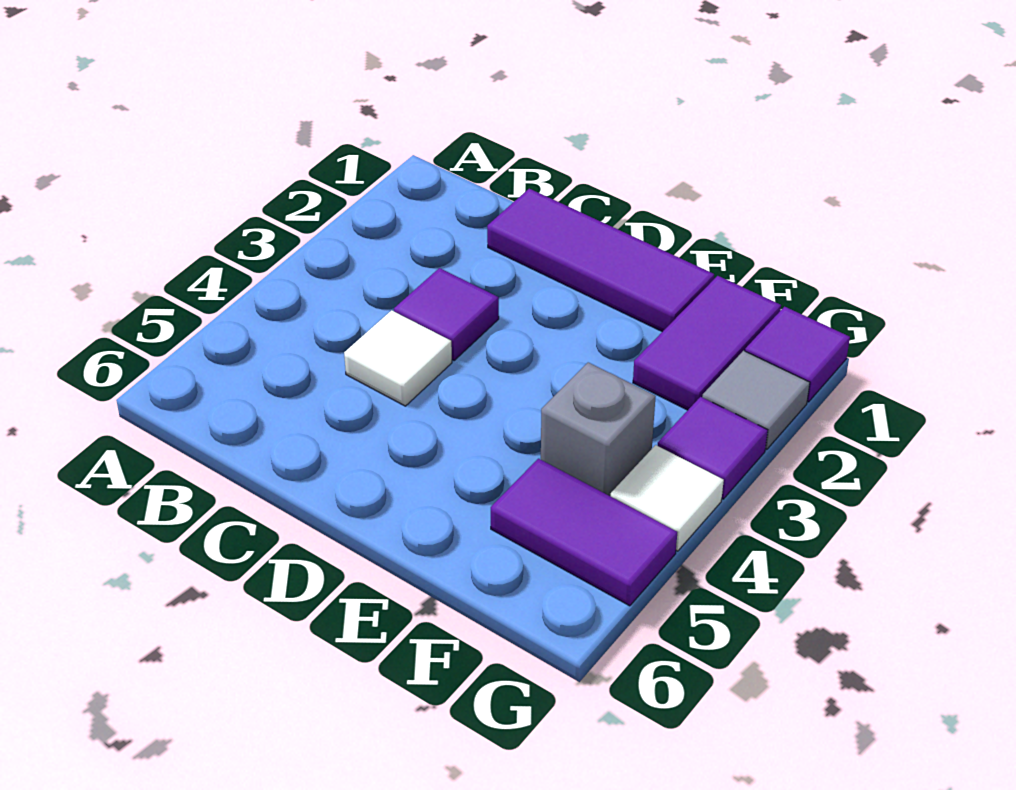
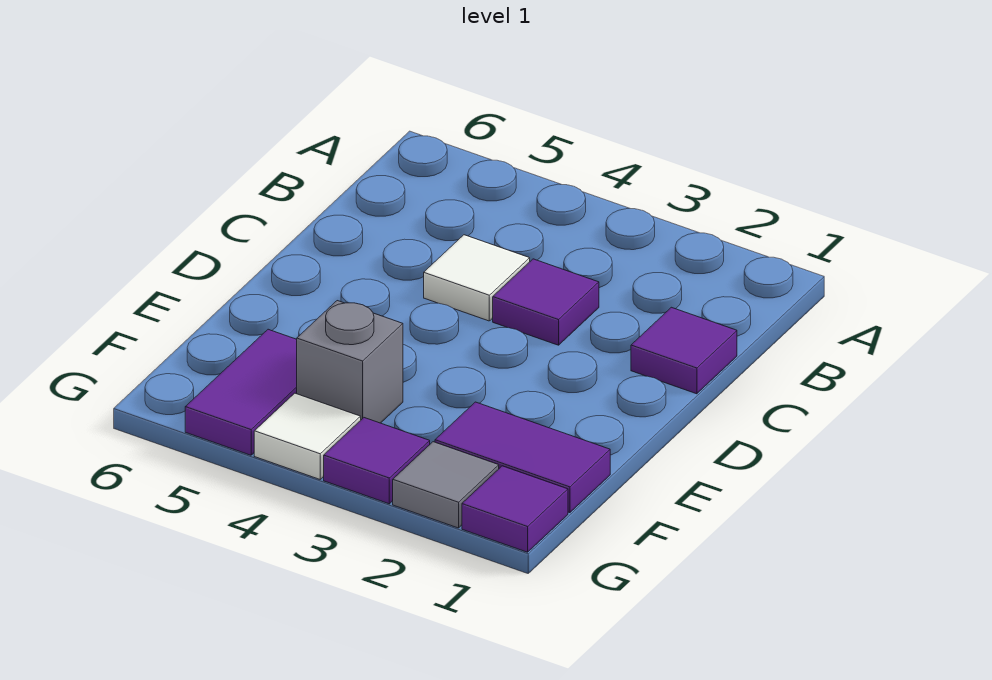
purple 1x3 tile [487,189,714,332] -> purple 1x1 tile [631,307,737,394]

